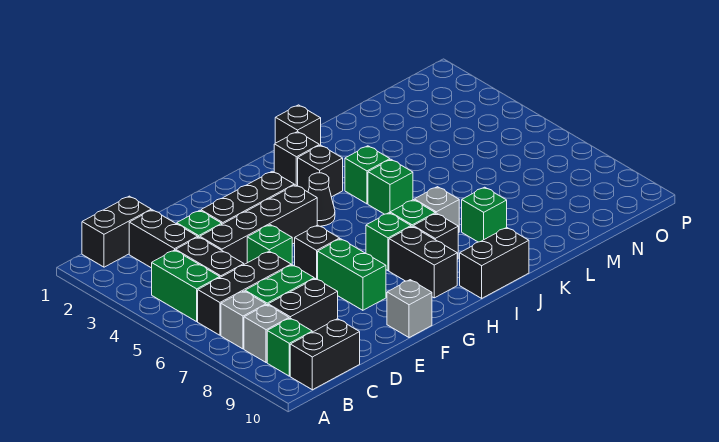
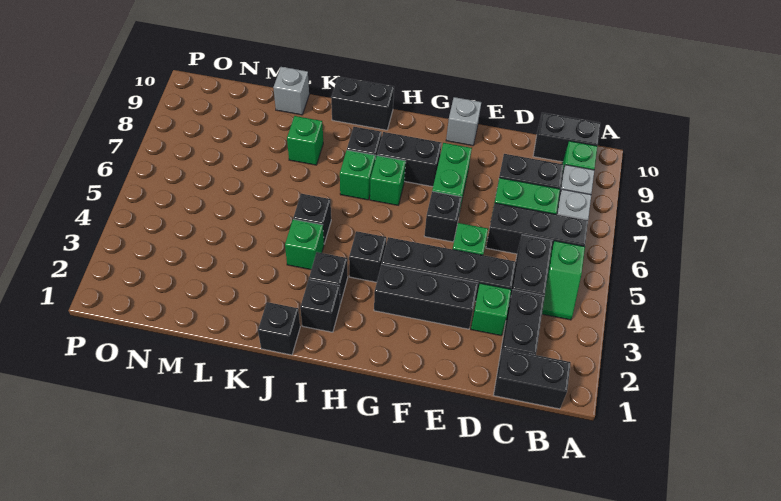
green 1x2 brick [152,250,220,322] -> green 1x2 slope [542,241,585,320]
black 1x1 cone [308,173,335,226] -> black 1x1 brick [349,231,386,282]
black 1x2 brick [389,226,457,298] -> black 1x2 brick turned to [377,132,442,187]
green 1x1 brick [368,160,413,214] -> black 1x1 brick [293,194,331,244]
grey 1x1 brick [414,187,459,233] -> grey 1x1 brick moved to [273,67,309,115]

